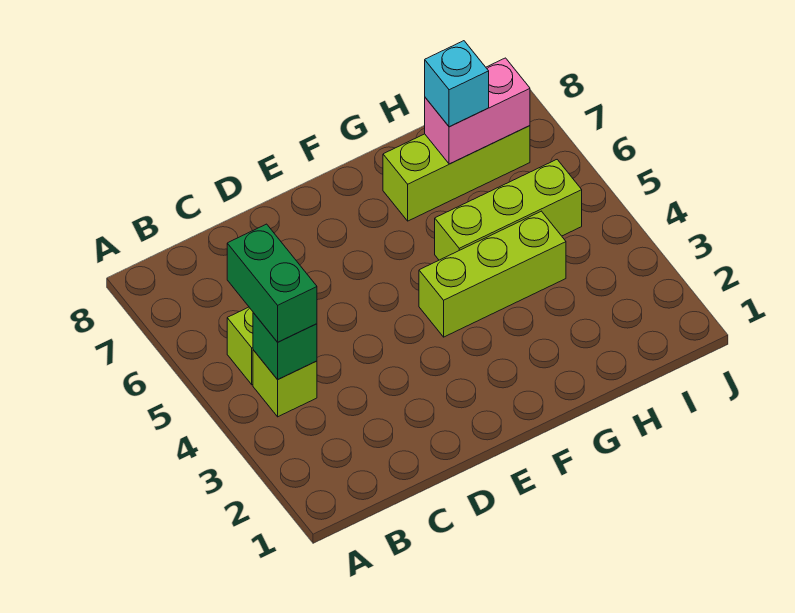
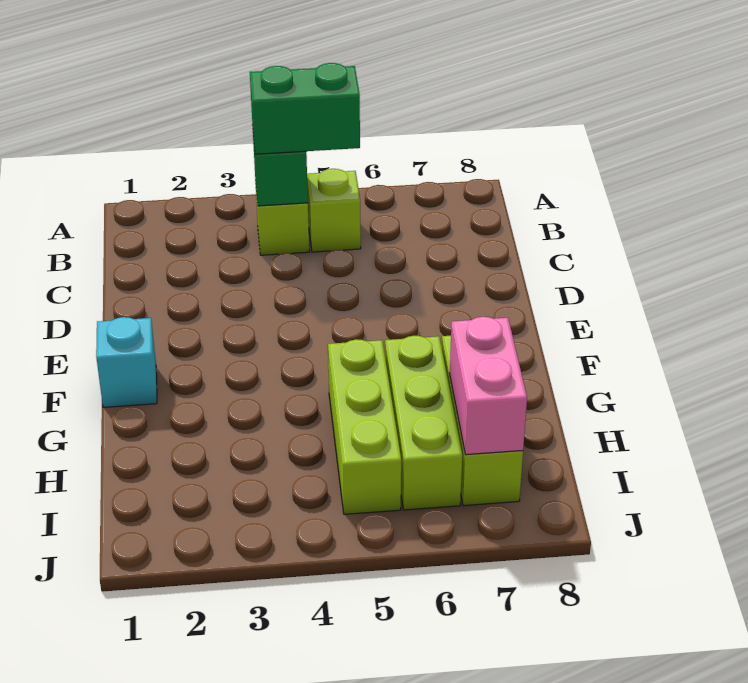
lime 1x3 brick [419,211,566,337] -> lime 1x3 brick moved to [385,336,462,510]
cyan 1x1 brick [425,41,489,127] -> cyan 1x1 brick moved to [96,317,157,407]

